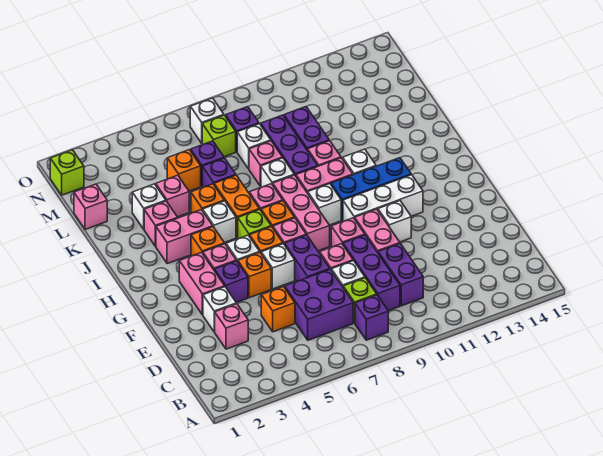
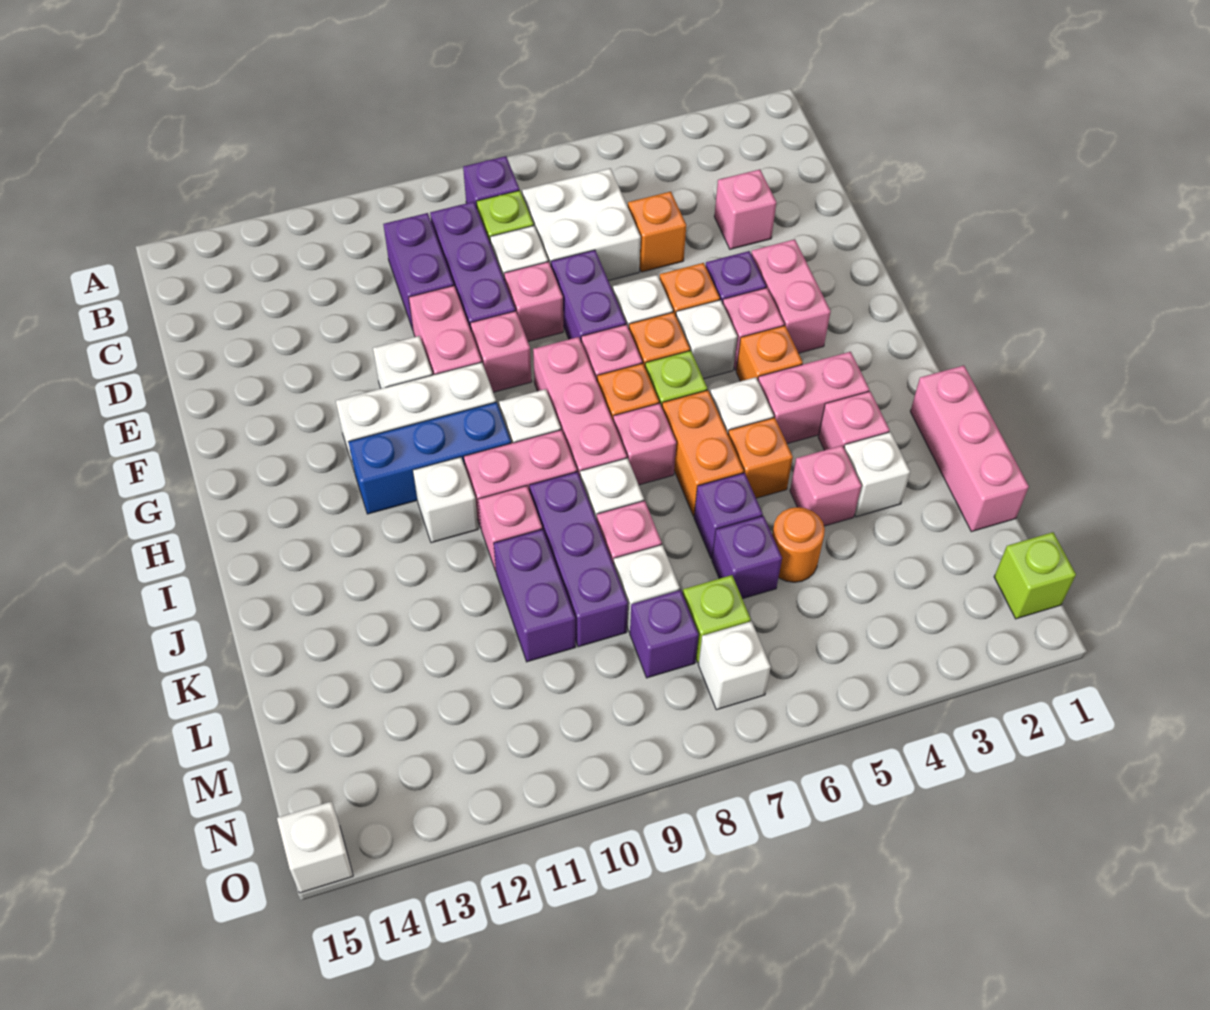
purple 2x2 brick [285,269,353,340] -> white 2x2 brick [522,168,641,281]
white 1x1 brick [203,287,236,332] -> white 1x1 brick moved to [277,801,353,893]
pink 1x1 brick [74,184,107,230] -> pink 1x3 brick [910,365,1029,532]
orange 1x1 brick [167,150,201,191] -> orange 1x1 round brick [772,507,825,582]

